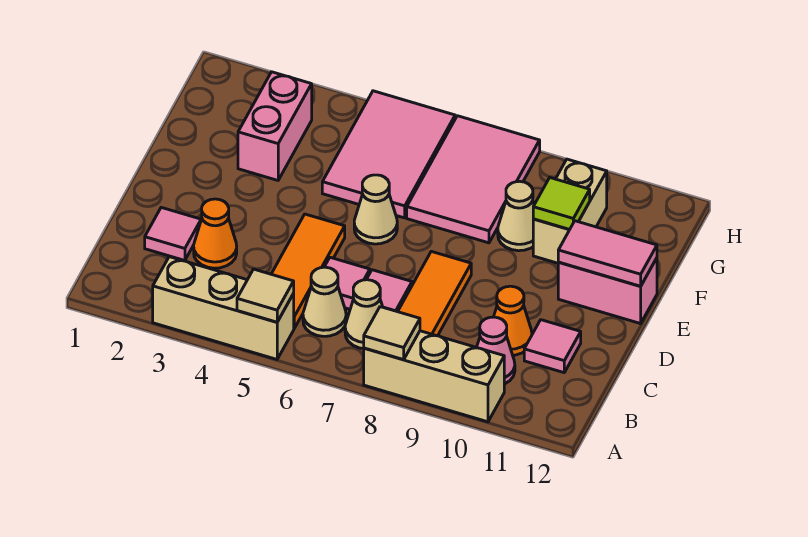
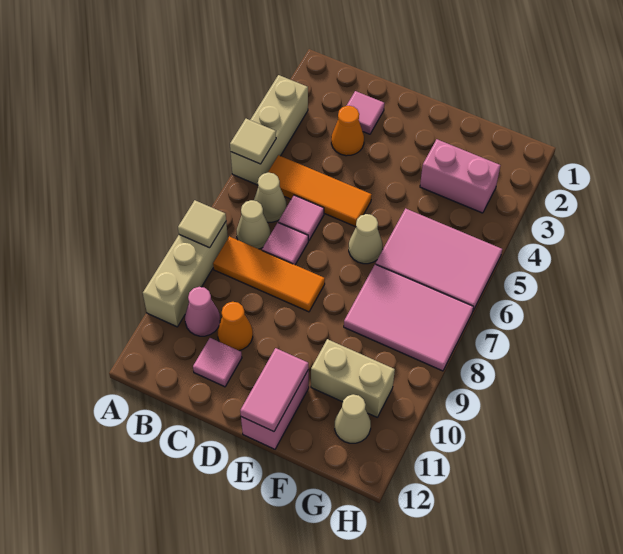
tan 1x1 cone [498,181,534,251] -> tan 1x1 cone moved to [335,394,371,443]
lime 1x1 tile [533,178,590,229] -> none

